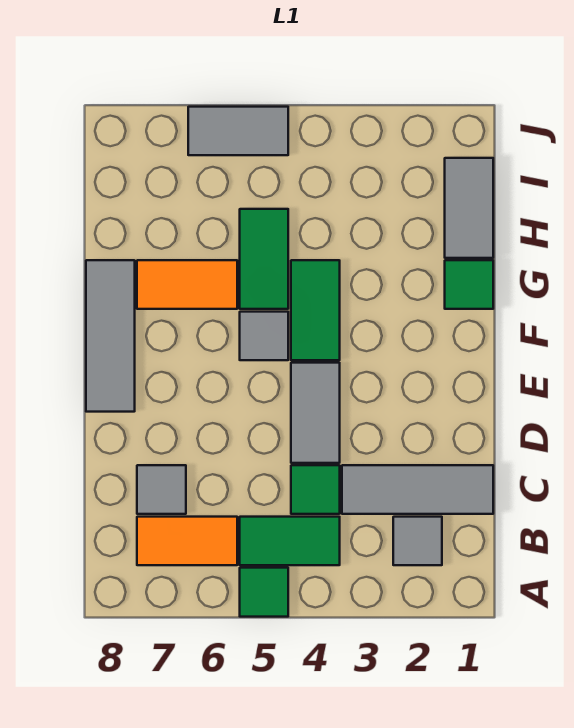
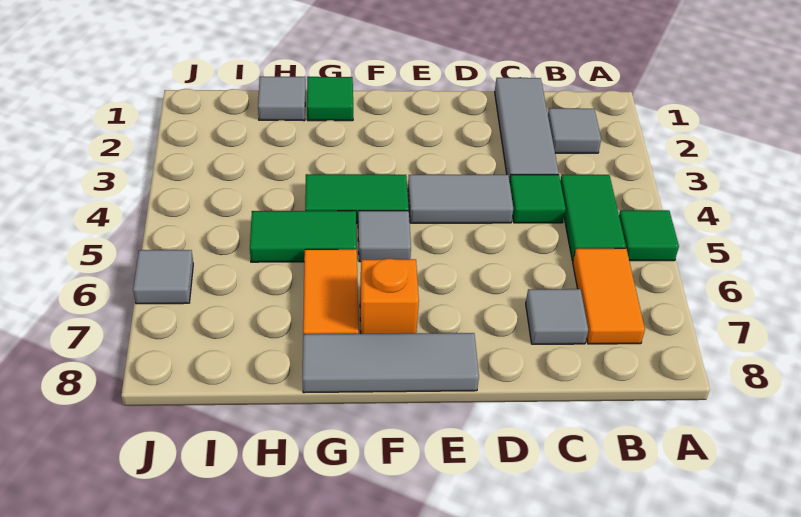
none -> orange 1x1 brick [360,259,419,334]
grey 1x2 tile [445,158,493,258] -> grey 1x1 tile [258,77,305,121]
grey 1x2 tile [188,107,288,155] -> grey 1x1 tile [133,250,193,304]

